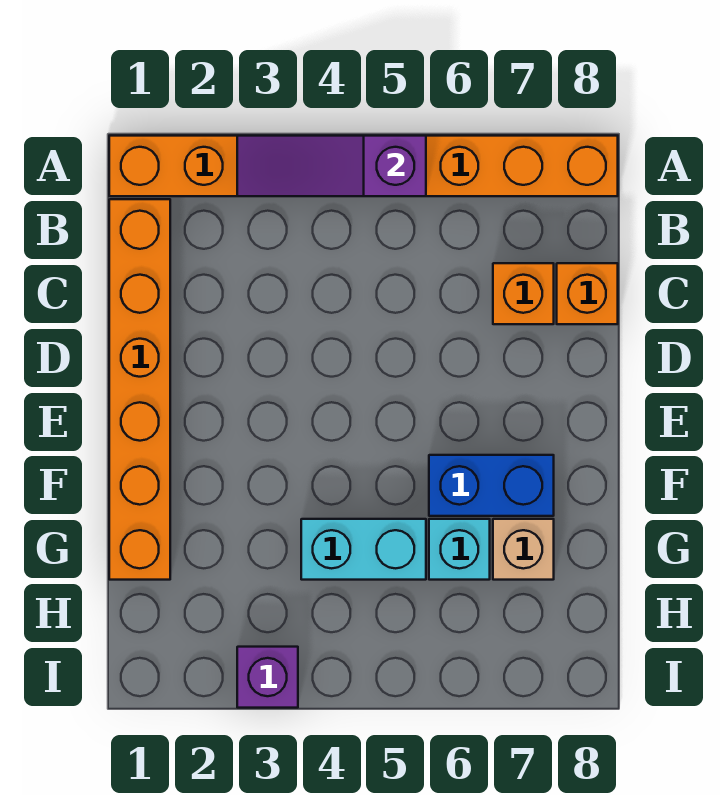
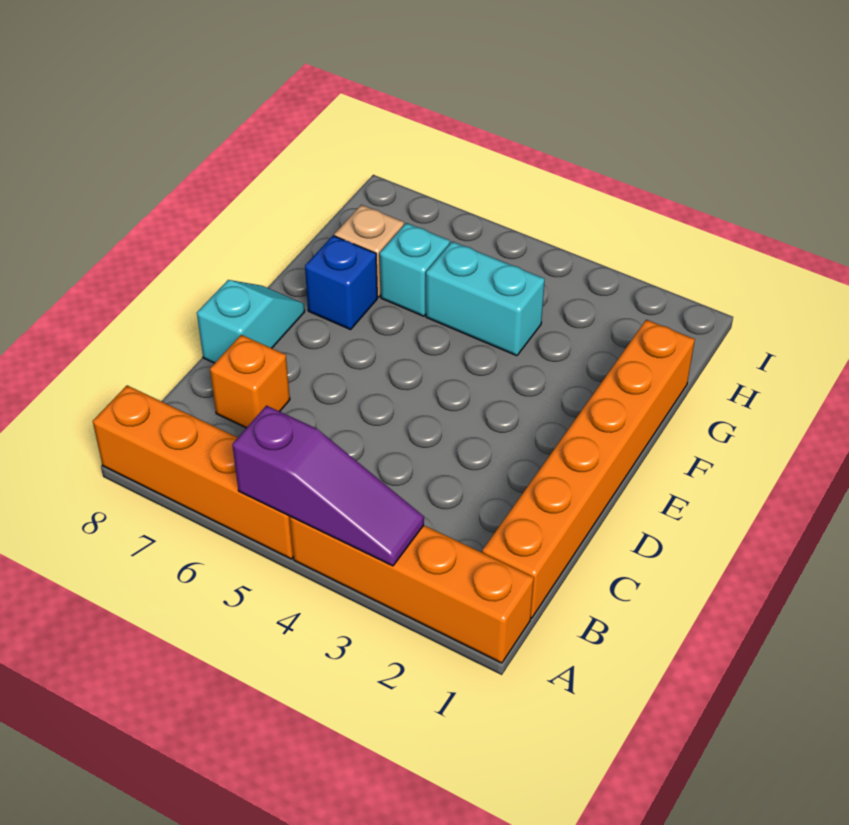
orange 1x1 brick [557,263,618,324] -> none
none -> cyan 1x2 slope [197,280,305,363]
blue 1x2 brick [429,455,554,516] -> blue 1x1 brick [305,236,377,330]
purple 1x1 brick [237,647,298,708] -> none

